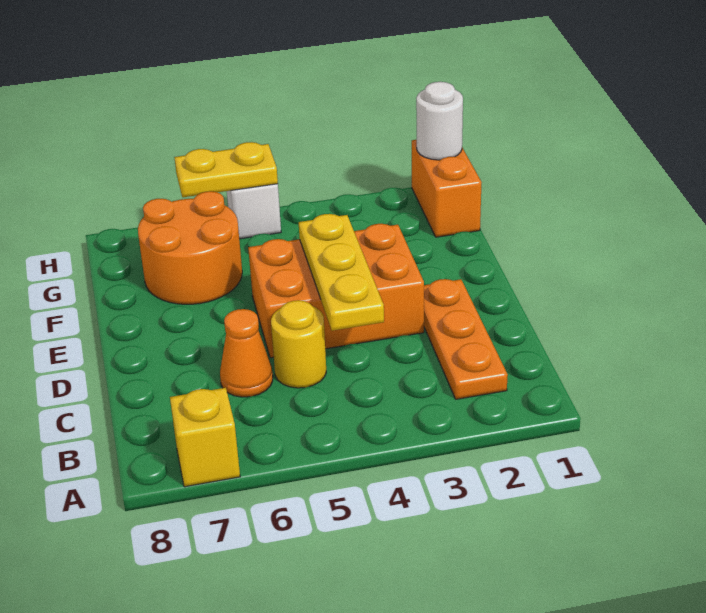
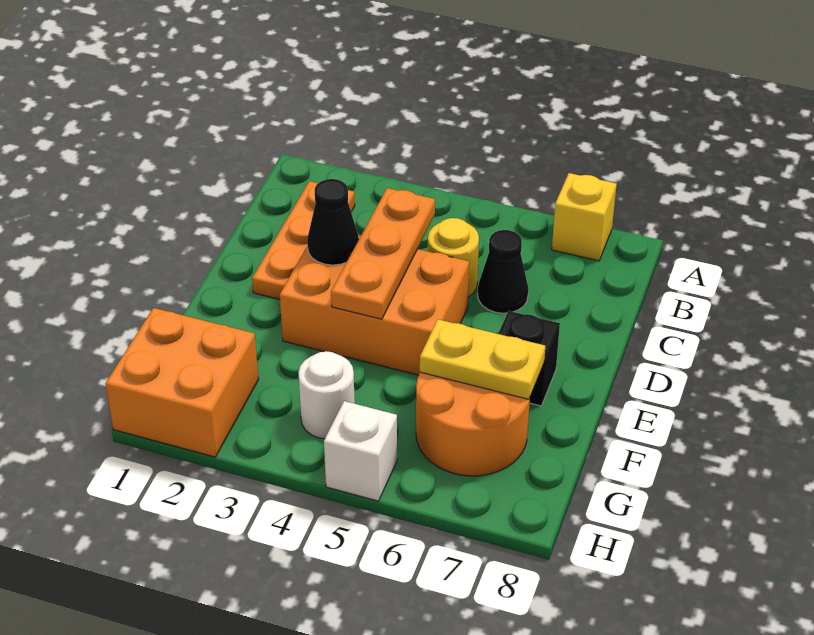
yellow 1x3 plate [299,214,384,331] -> orange 1x3 plate [331,188,435,319]
orange 1x1 cone [220,309,273,397] -> black 1x1 cone [478,230,528,313]
none -> black 1x1 cone [307,179,359,265]
none -> black 1x1 brick [498,311,560,406]
orange 1x2 brick [412,140,482,237] -> orange 2x2 brick [105,308,258,457]
white 1x1 round brick [416,82,463,160] -> white 1x1 round brick moved to [298,351,355,439]
yellow 1x2 plate [174,142,278,197] -> yellow 1x2 plate moved to [420,319,545,399]

